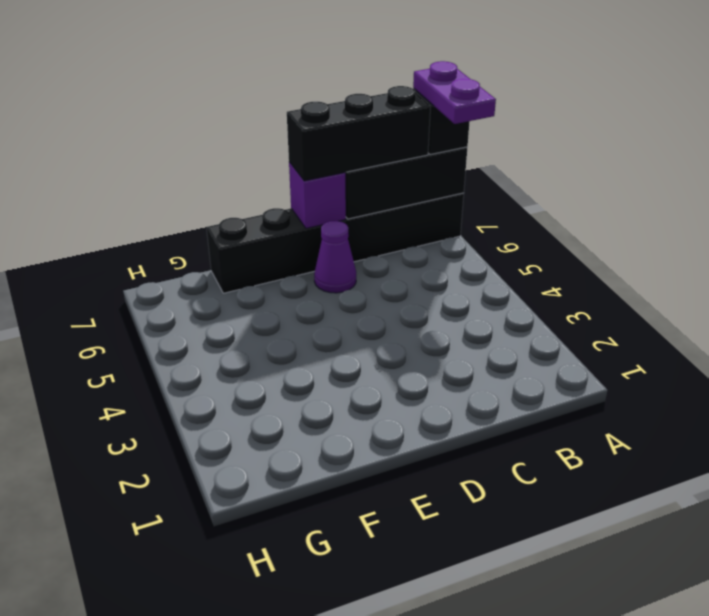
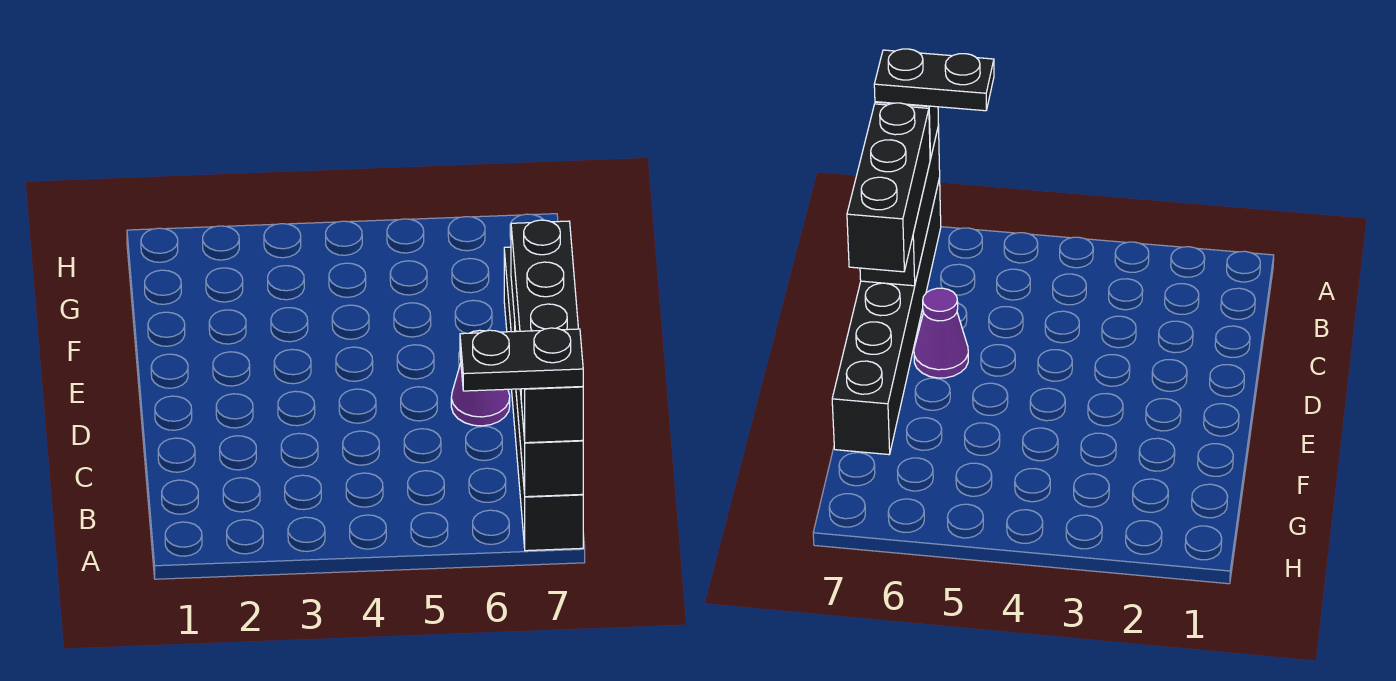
purple 1x2 plate [413,61,496,124] -> black 1x2 plate [460,328,583,391]
purple 1x1 brick [289,162,346,228] -> none

